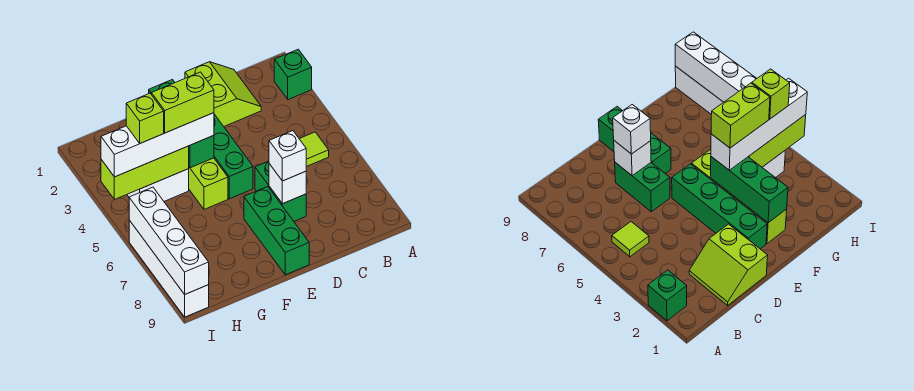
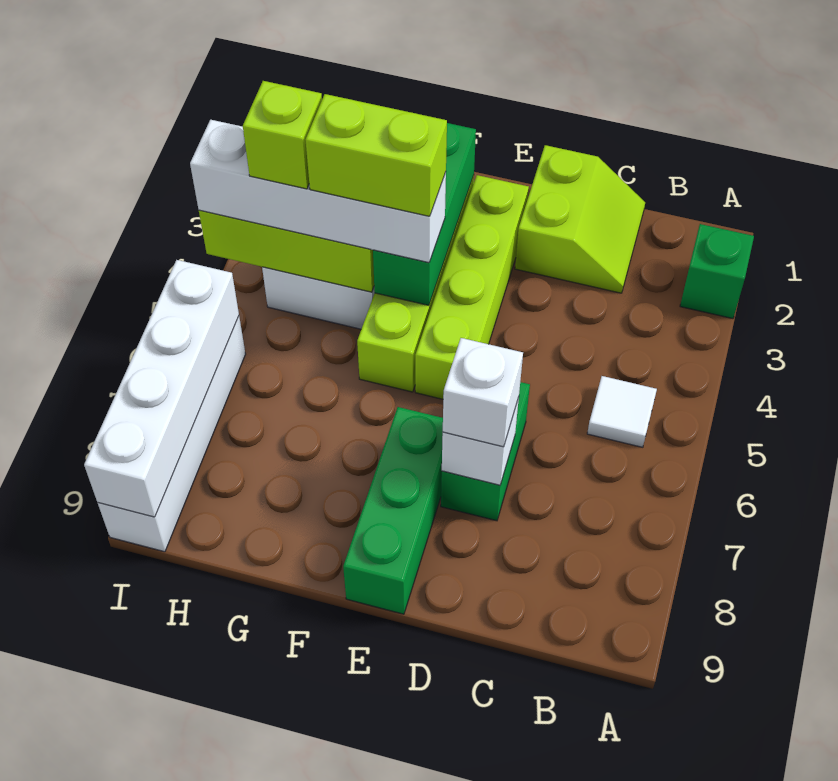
lime 1x1 tile [299,132,329,167] -> white 1x1 tile [587,376,657,447]
green 1x4 brick [214,114,253,199] -> lime 1x4 brick [415,175,529,399]

